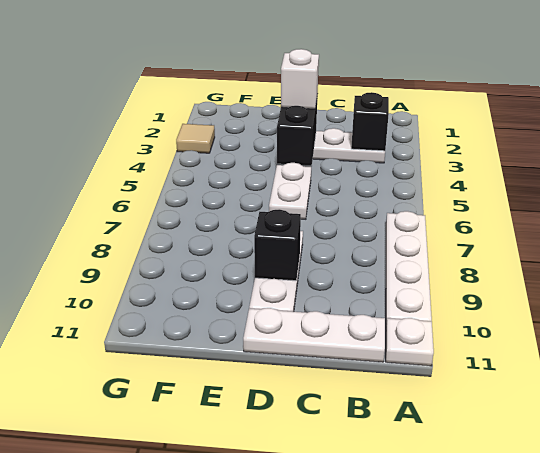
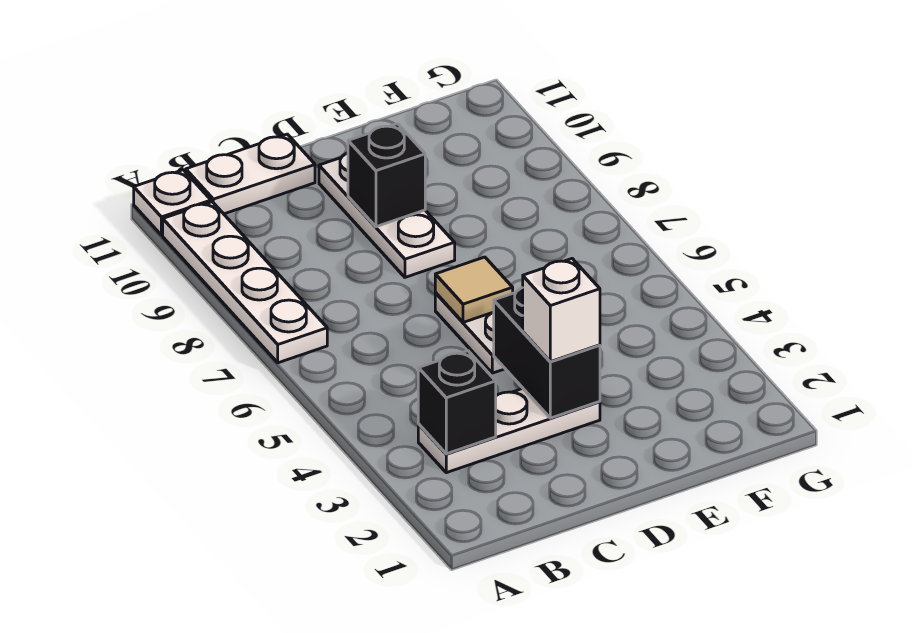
white 1x3 plate [243,308,385,362] -> white 1x2 plate [186,134,315,214]
tan 1x1 tile [176,124,215,153] -> tan 1x1 tile moved to [435,257,513,322]

